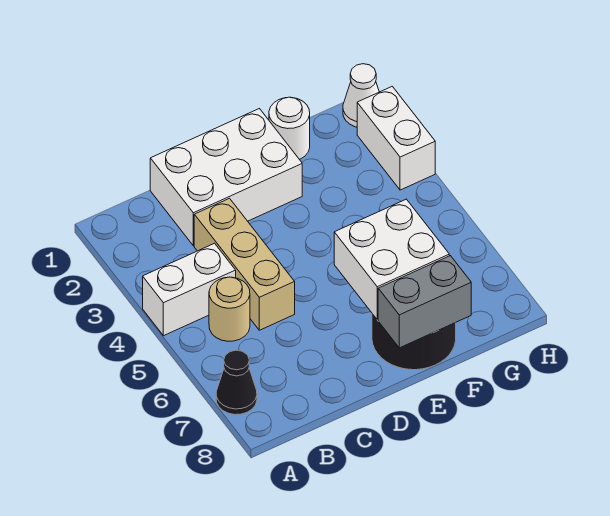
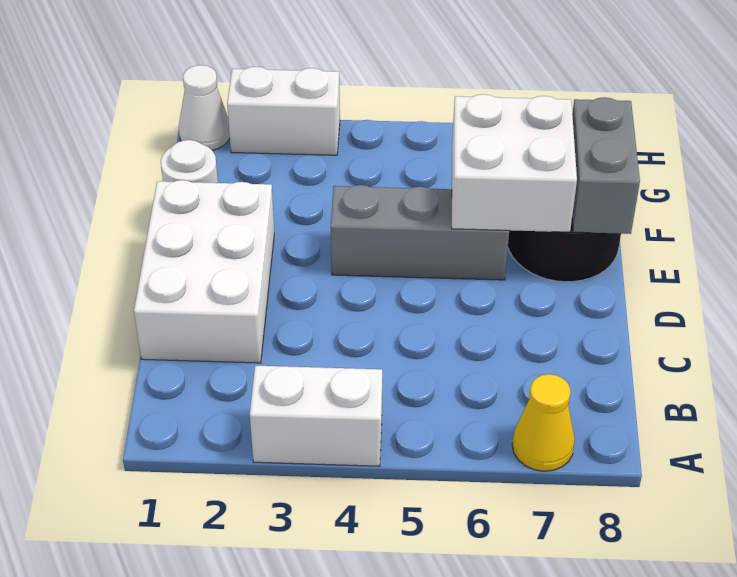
white 1x2 brick [143,243,236,336] -> white 1x2 brick turned to [250,366,382,466]
black 1x1 cone [216,350,257,415] -> yellow 1x1 cone [512,374,575,471]
tan 1x1 round brick [209,277,250,341] -> none
tan 1x3 brick [194,198,295,330] -> none
none -> grey 1x3 brick [331,185,509,280]

